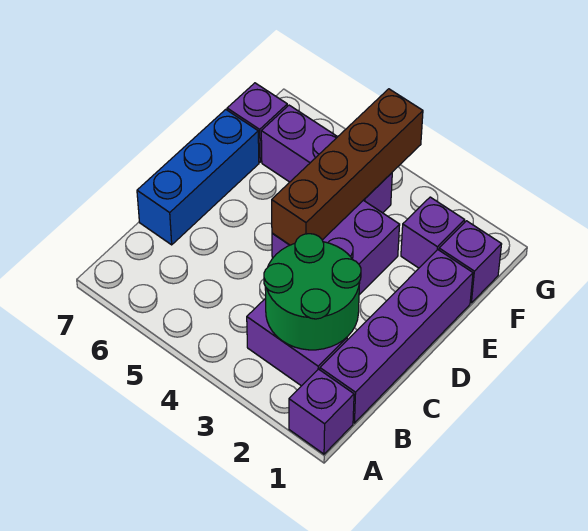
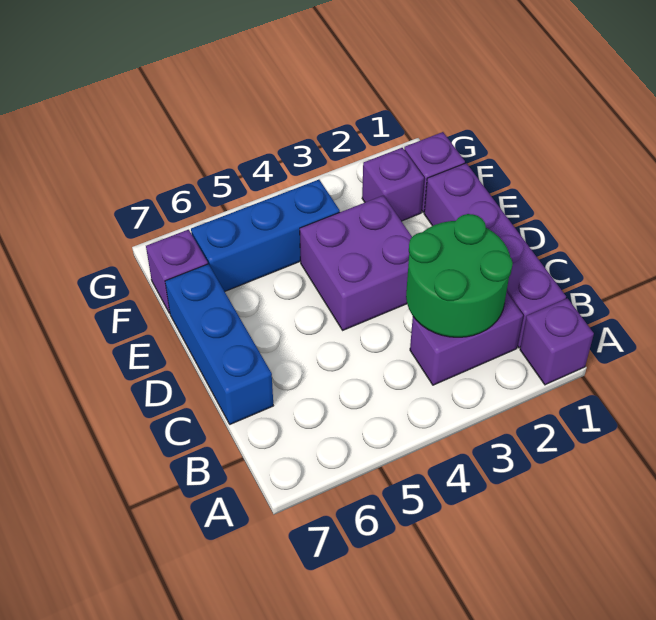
brown 1x4 brick [272,89,423,245] -> none
purple 1x3 brick [261,105,392,213] -> blue 1x3 brick [191,179,340,291]

